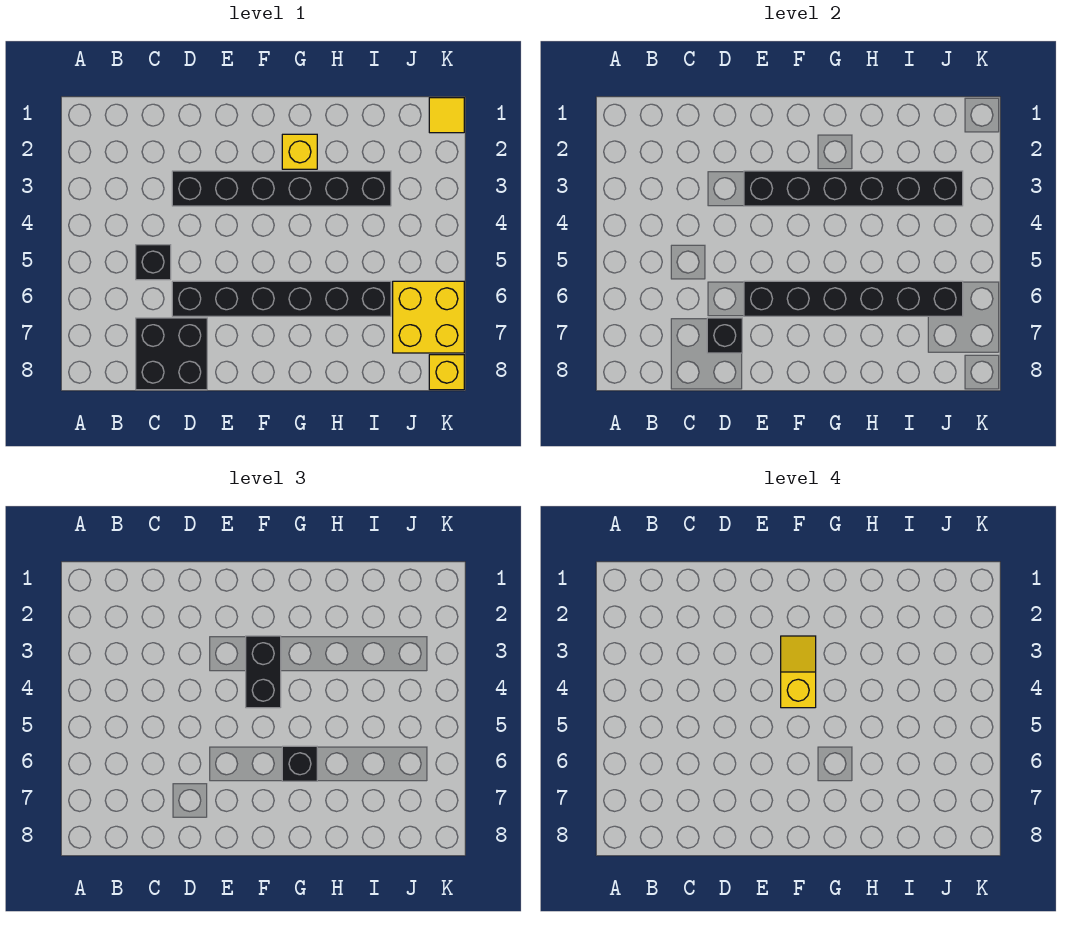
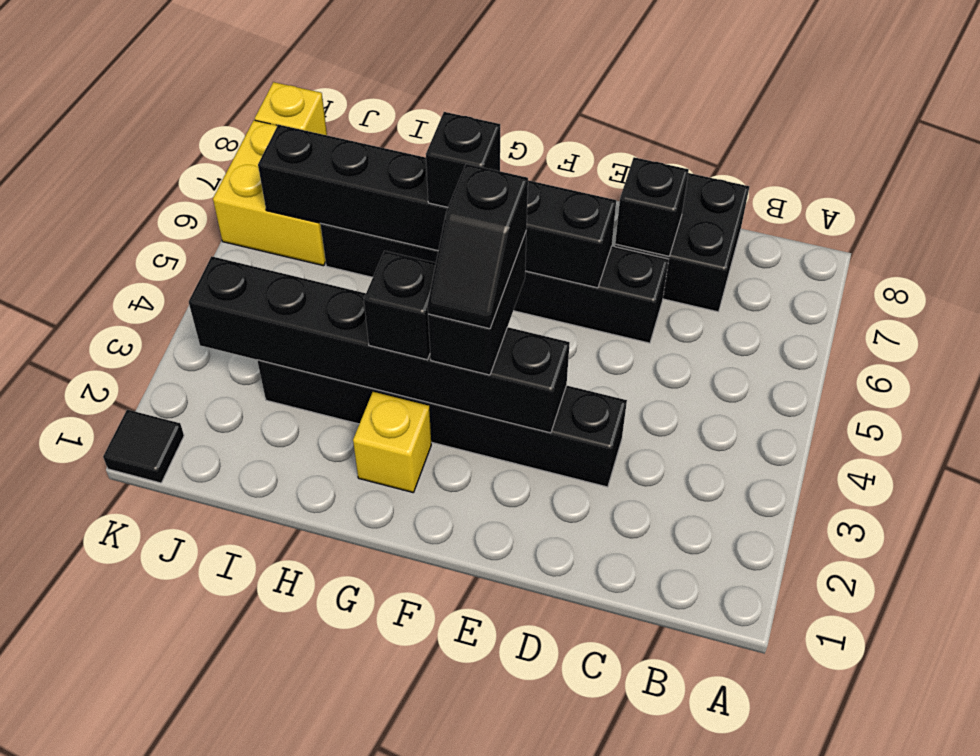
black 1x1 brick [136,245,171,280] -> black 1x1 brick moved to [364,251,436,360]
yellow 1x2 slope [781,636,816,708] -> black 1x2 slope [428,164,528,329]
yellow 1x1 tile [429,98,464,133] -> black 1x1 tile [103,410,184,483]

